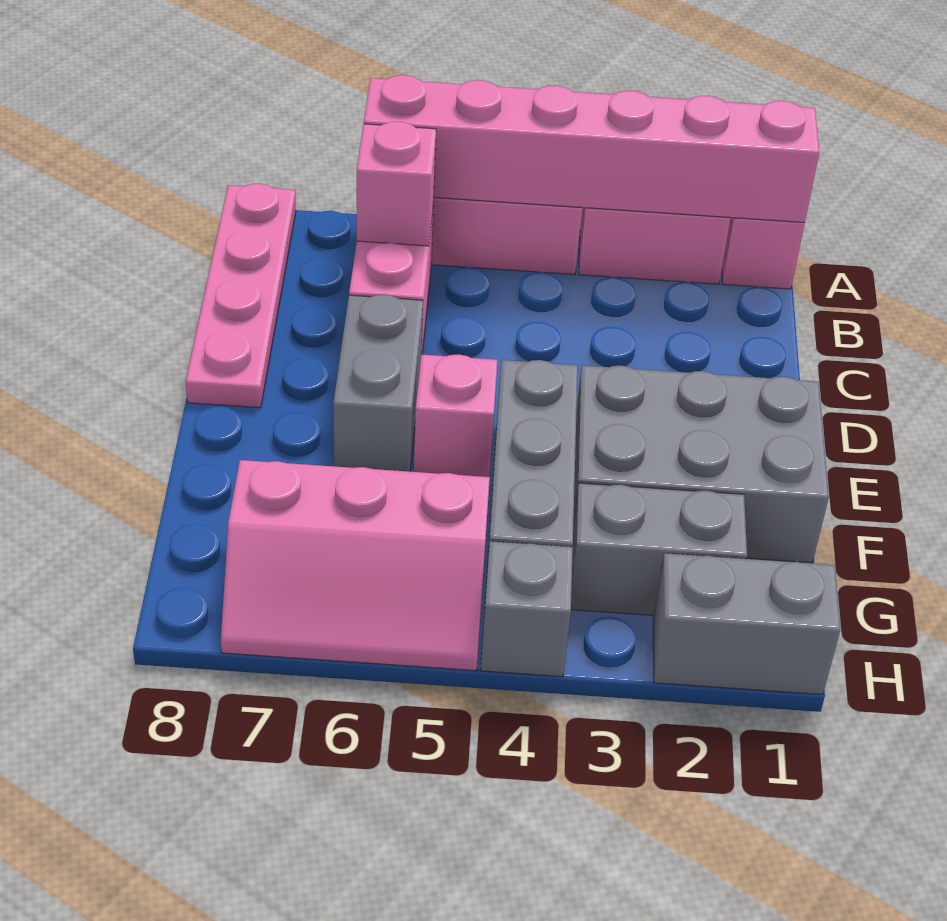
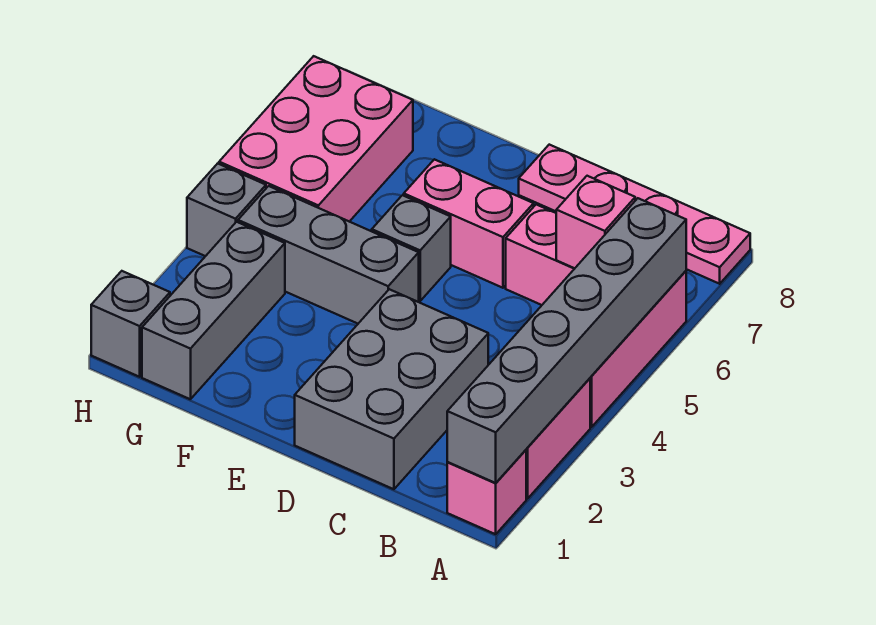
pink 1x6 brick [364,75,819,222] -> grey 1x6 brick [447,198,686,483]
grey 1x2 brick [333,295,423,472] -> pink 1x2 brick [404,159,534,288]
grey 2x3 brick [573,365,829,563] -> grey 2x3 brick moved to [295,289,488,489]
pink 1x1 brick [414,354,498,477] -> grey 1x1 brick [372,195,451,301]
grey 1x2 brick [571,483,747,615] -> grey 1x3 brick [142,222,285,399]
pink 2x3 slope [221,460,490,671] -> pink 2x3 brick [219,56,413,222]
grey 1x2 brick [653,553,841,695] -> grey 1x1 brick [91,271,170,377]

